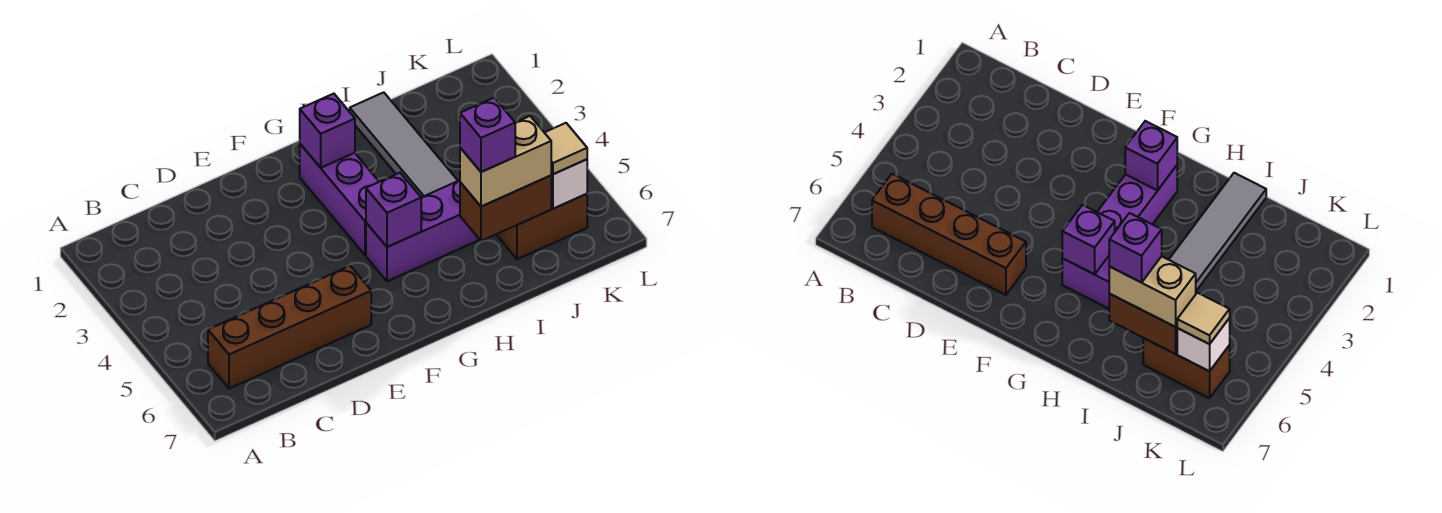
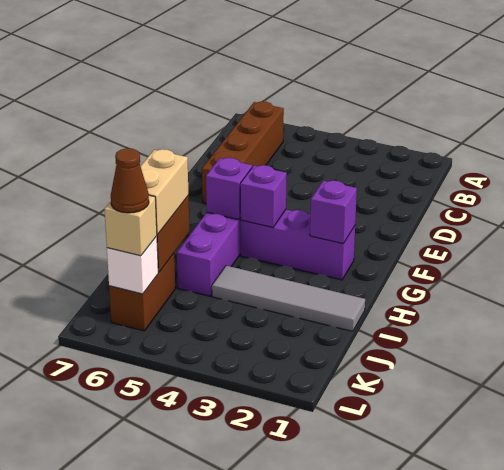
purple 1x1 brick [460,98,515,172] -> purple 1x1 brick moved to [240,165,287,227]
tan 1x1 tile [544,123,587,174] -> tan 1x1 brick [104,195,157,256]
none -> brown 1x1 cone [111,148,149,213]

